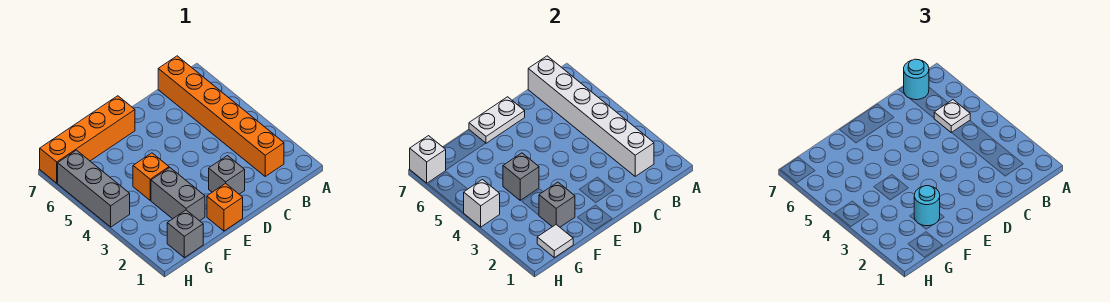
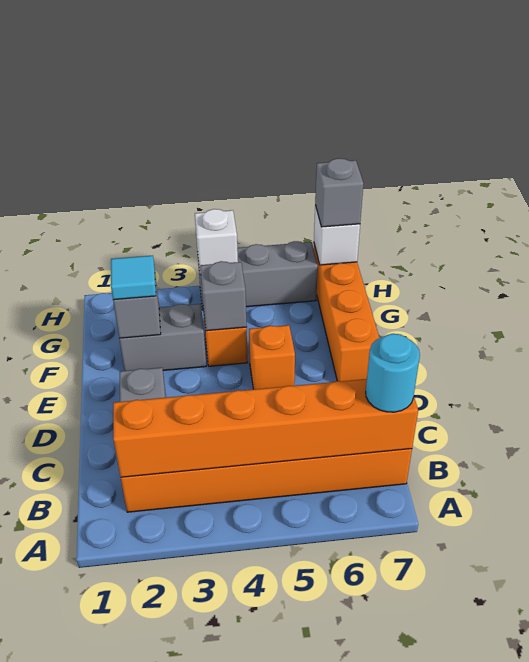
white 1x6 brick [528,56,654,176] -> orange 1x6 brick [113,379,418,477]
white 1x1 plate [934,100,970,133] -> none
white 1x2 plate [469,97,525,143] -> none
orange 1x1 brick [207,183,243,231] -> orange 1x1 brick moved to [249,325,295,389]
cyan 1x1 round brick [914,186,940,226] -> cyan 1x1 tile [111,256,156,300]
grey 1x1 brick [167,210,203,258] -> grey 1x1 brick moved to [315,158,363,227]
white 1x1 tile [537,225,573,258] -> none

